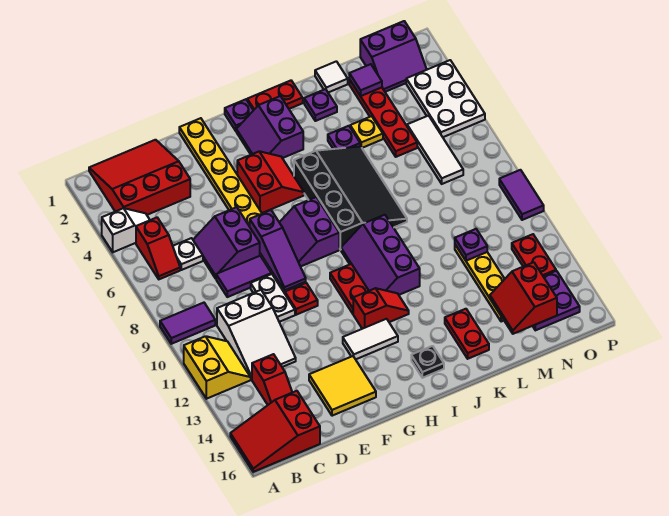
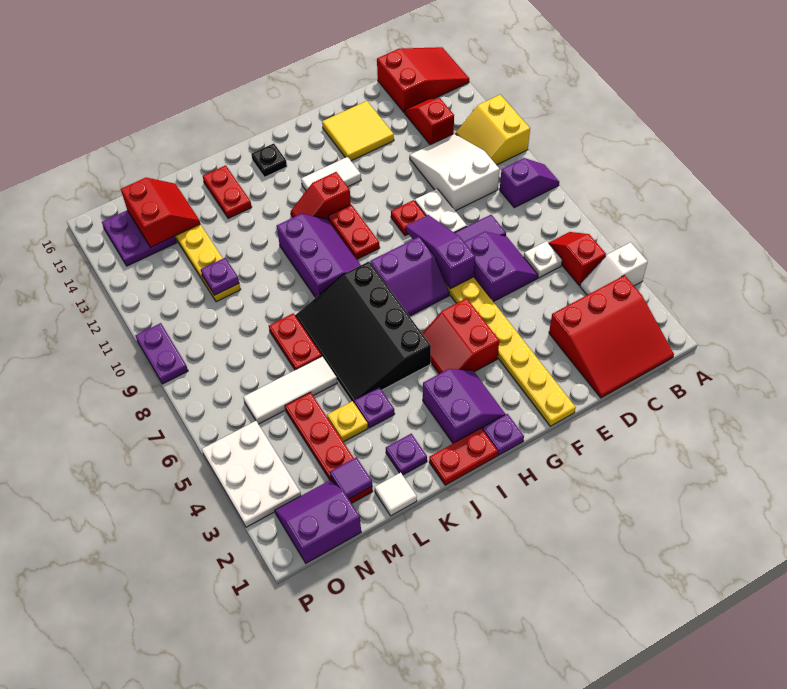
purple 1x2 tile [160,303,215,344] -> purple 1x2 slope [500,158,559,208]
purple 2x2 slope [279,197,339,267] -> purple 2x2 slope turned to [370,237,449,316]
white 1x3 tile [407,116,463,184] -> white 1x3 tile turned to [243,356,337,424]
red 1x2 plate [512,234,556,276] -> red 1x2 plate moved to [269,313,322,370]
purple 1x2 tile [499,170,544,220] -> purple 1x2 plate [135,323,188,384]

